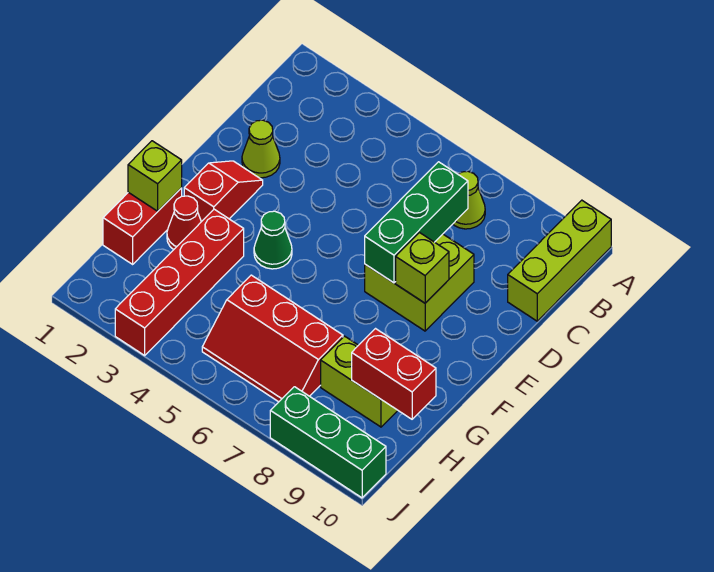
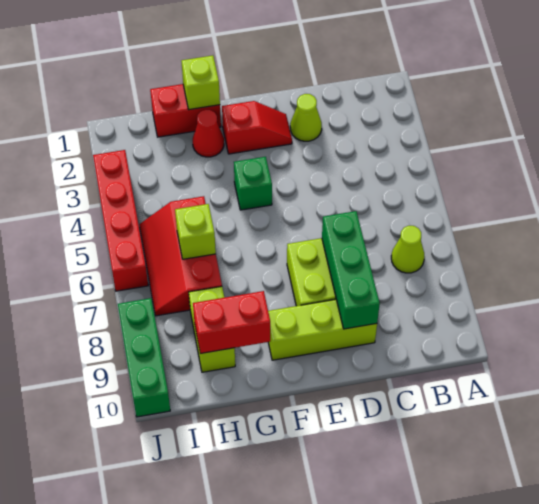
lime 1x3 brick [508,200,611,321] -> lime 1x3 brick moved to [268,299,377,360]
green 1x3 brick [365,162,468,283] -> green 1x3 brick turned to [322,211,380,329]
lime 1x1 brick [396,233,449,303] -> lime 1x1 brick moved to [175,204,216,259]
green 1x1 cone [254,211,292,269] -> green 1x1 brick [234,157,272,210]
red 1x4 brick [115,209,244,355] -> red 1x4 brick turned to [93,150,148,291]
red 1x2 brick [352,329,436,419] -> red 1x2 brick turned to [193,291,270,354]

